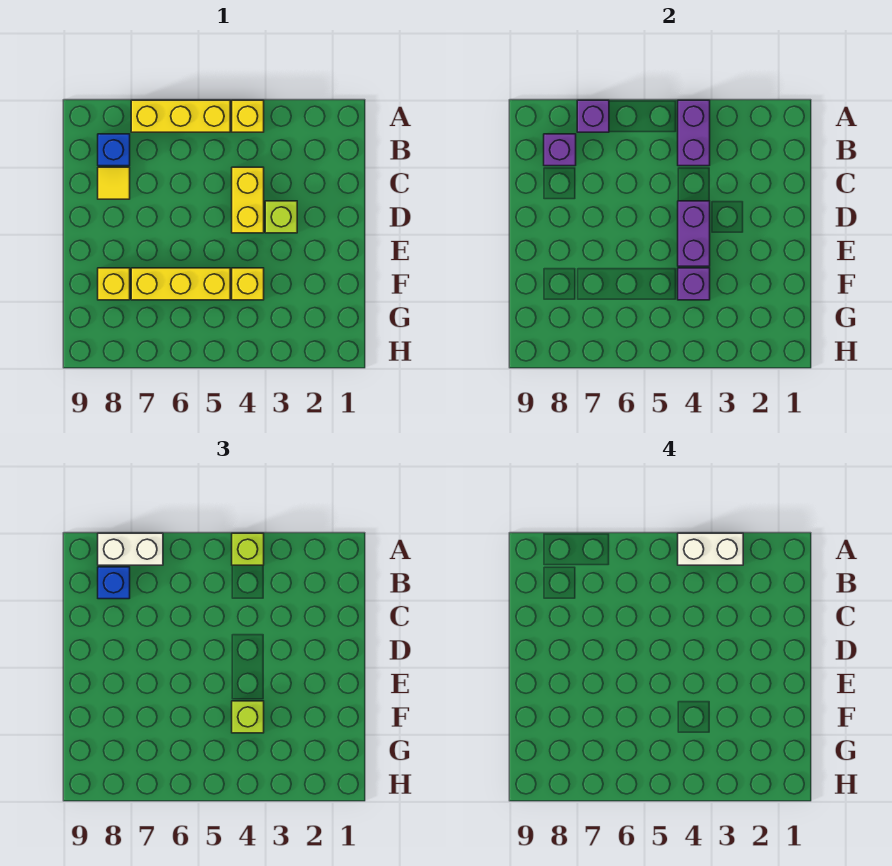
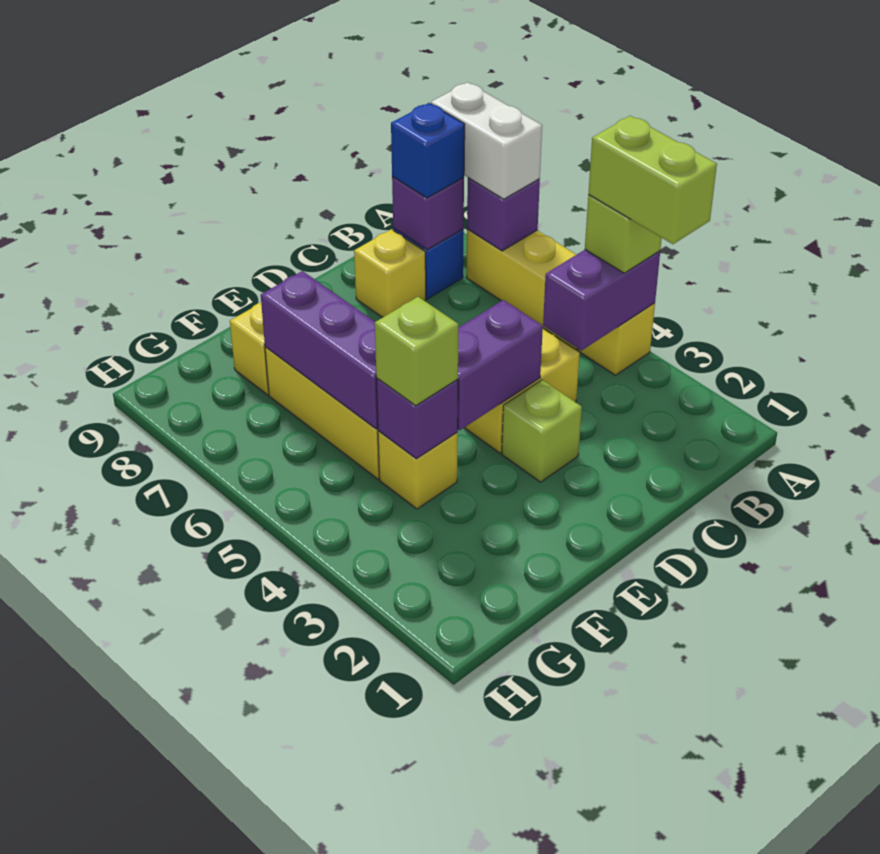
white 1x2 brick [678,533,743,565] -> lime 1x2 brick [588,116,717,244]
yellow 1x1 tile [98,167,130,199] -> yellow 1x1 brick [354,229,426,317]
none -> purple 1x3 brick [261,271,378,429]

